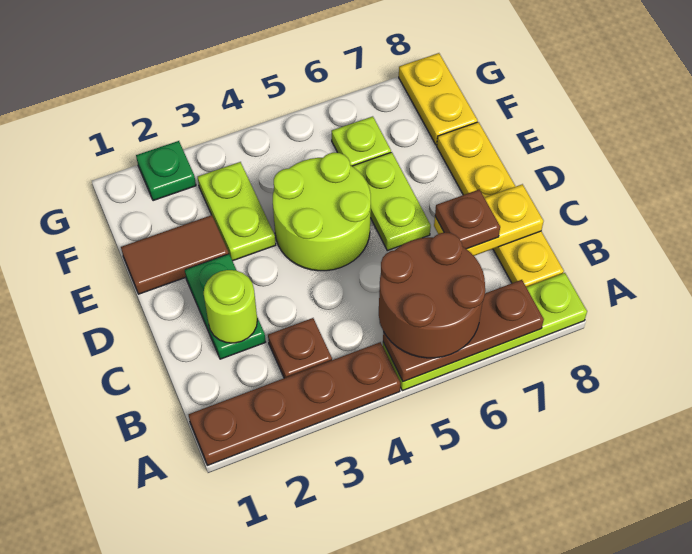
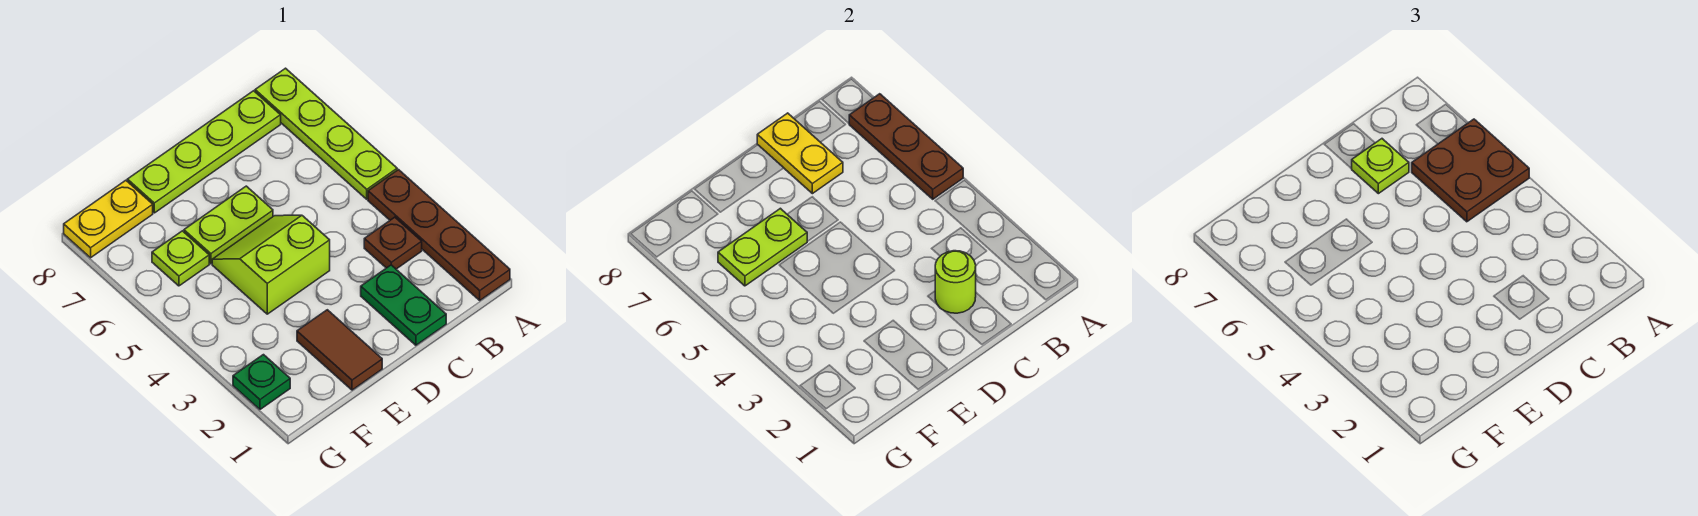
brown 2x2 round brick [379,232,485,358] -> brown 2x2 plate [1412,119,1529,222]
yellow 1x4 plate [437,122,564,287] -> lime 1x4 plate [127,91,281,213]
green 1x2 plate [185,254,265,359] -> green 1x2 plate turned to [361,265,446,345]
brown 1x1 plate [435,190,500,249] -> lime 1x1 plate [1352,139,1409,194]
lime 2x2 round brick [273,152,371,271] -> lime 2x2 slope [212,215,330,314]
lime 1x2 plate [198,162,276,261] -> lime 1x2 plate moved to [718,208,807,286]

